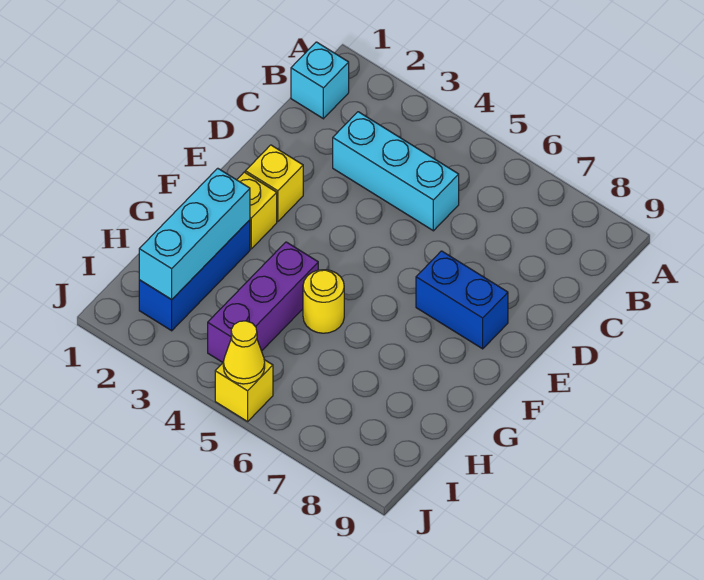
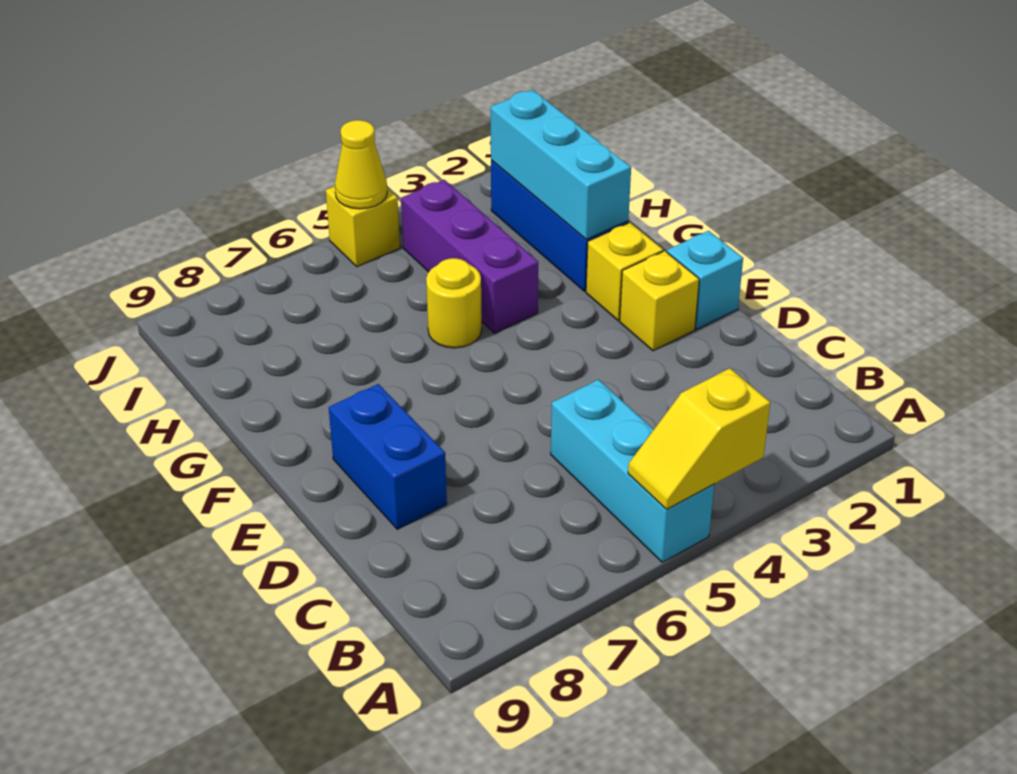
none -> yellow 1x2 slope [628,368,770,509]
cyan 1x1 brick [291,42,349,119] -> cyan 1x1 brick moved to [667,231,743,329]
cyan 1x3 brick [333,112,459,231] -> cyan 1x3 brick turned to [551,380,714,562]
blue 1x2 brick [416,251,508,349] -> blue 1x2 brick turned to [329,384,447,529]

